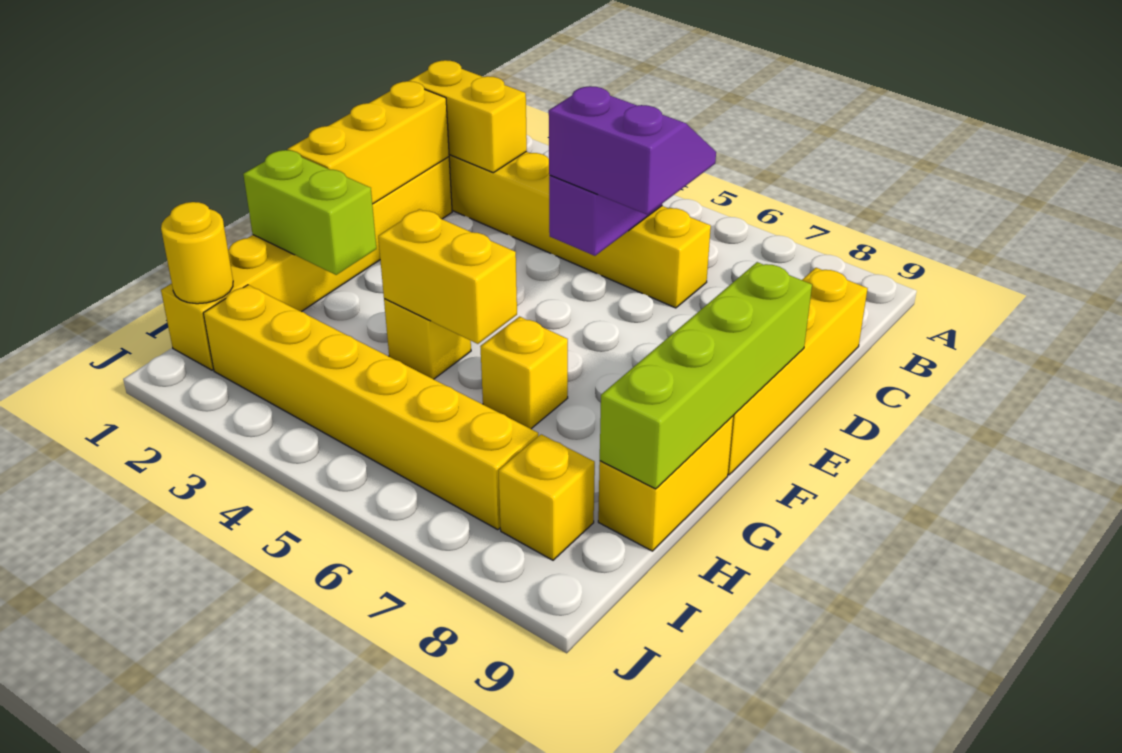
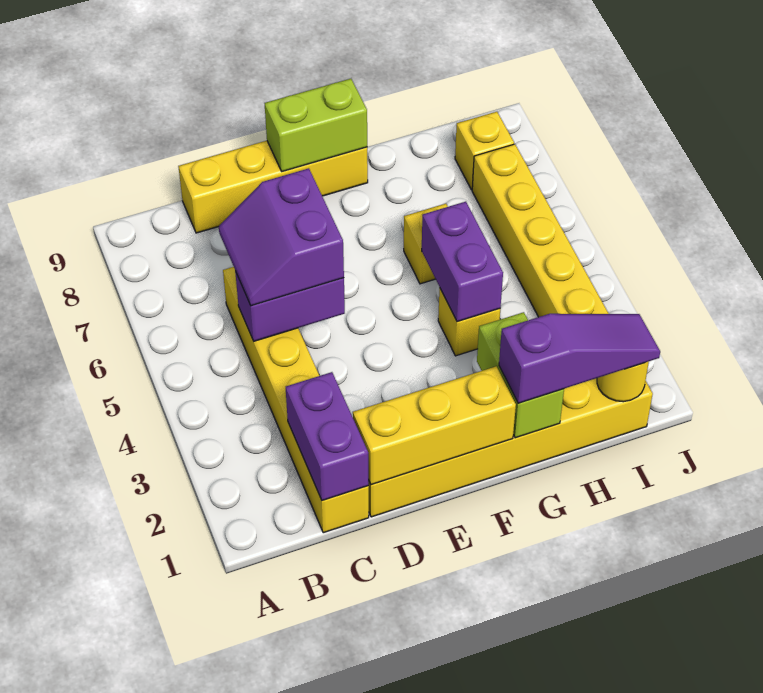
yellow 1x2 brick [409,60,527,173] -> purple 1x2 brick [286,372,369,501]
lime 1x4 brick [600,262,812,489] -> lime 1x2 brick [265,79,367,171]
none -> purple 1x3 slope [499,314,660,403]
yellow 1x2 brick [378,209,517,344] -> purple 1x2 brick [422,202,503,322]
yellow 1x2 brick [598,416,733,551] -> none

